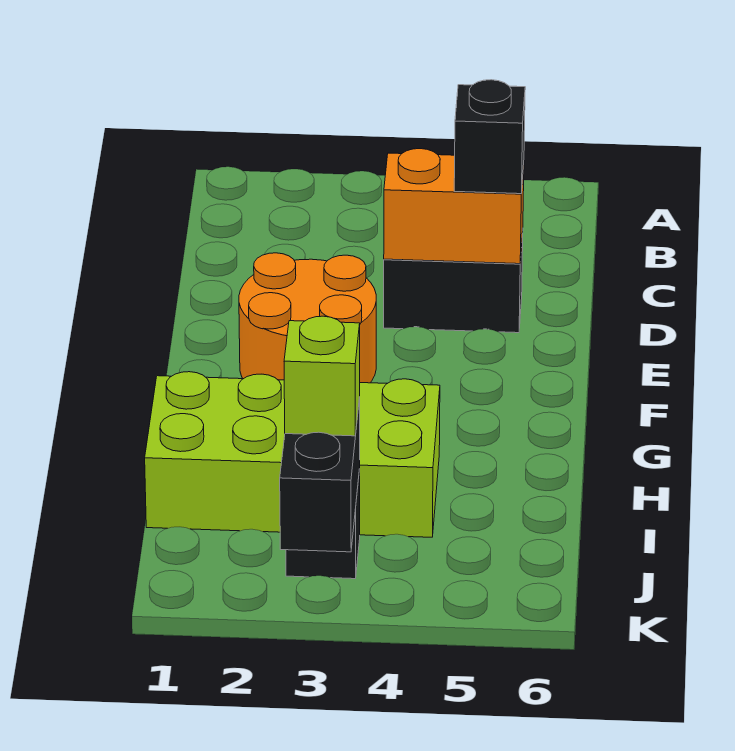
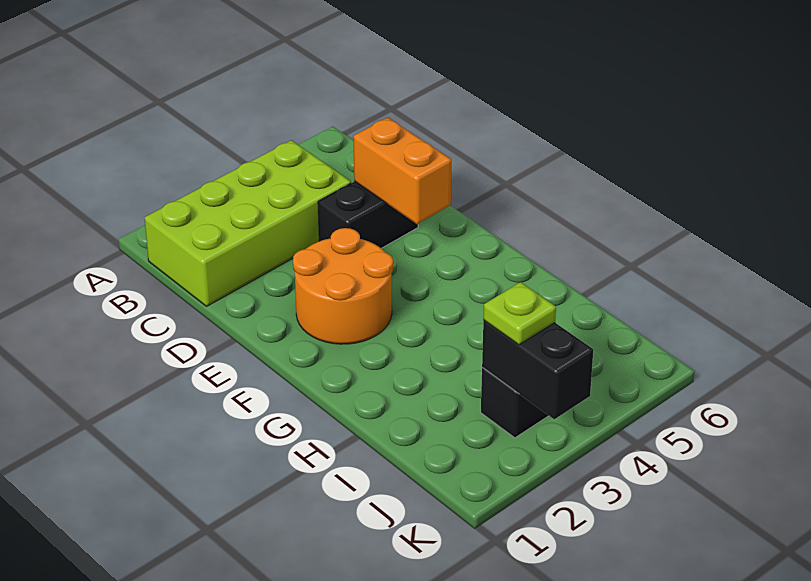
orange 1x2 brick [384,149,524,264] -> orange 1x2 brick turned to [353,117,451,224]
black 1x1 brick [454,80,525,194] -> none
lime 2x4 brick [145,372,440,537] -> lime 2x4 brick moved to [144,140,351,306]
lime 1x1 brick [284,316,360,436] -> lime 1x1 plate [483,282,556,345]

